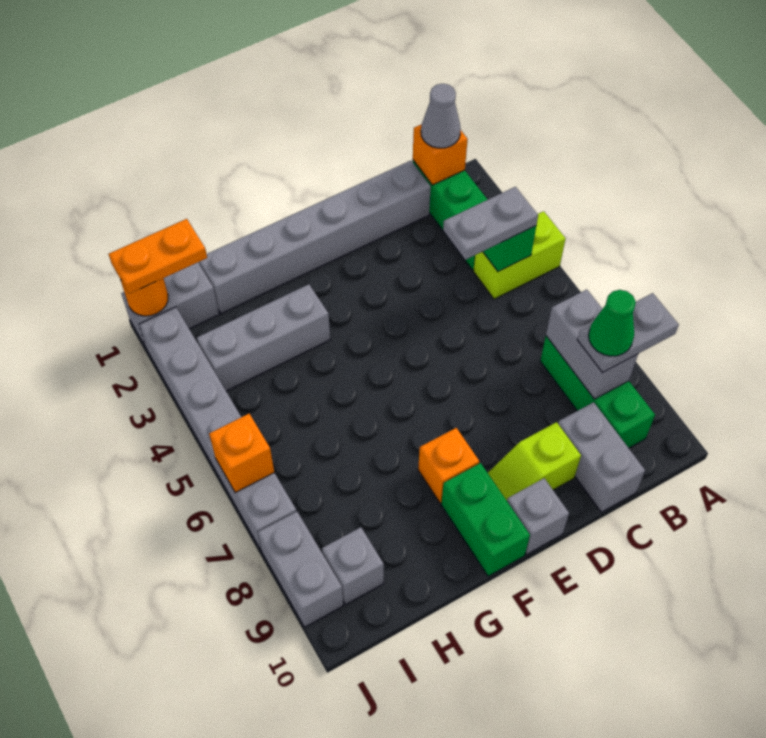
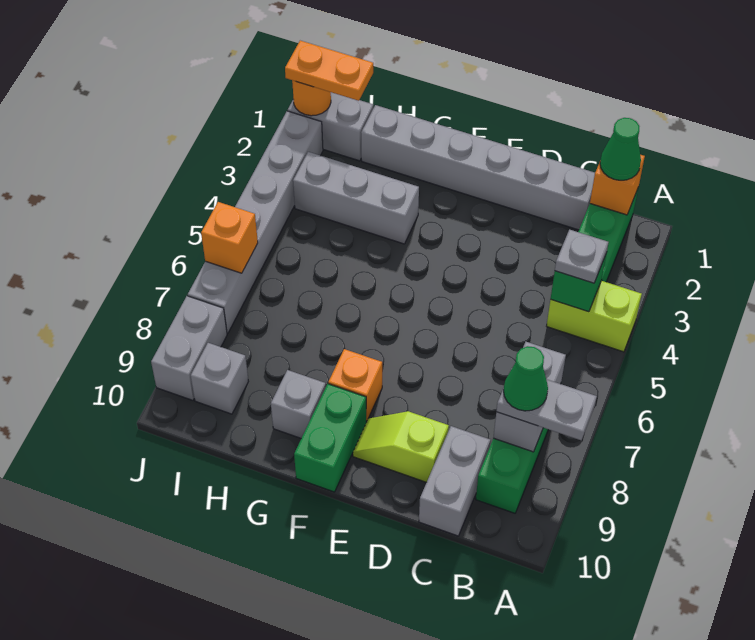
grey 1x1 cone [421,84,461,148] -> green 1x1 cone [600,118,641,180]
grey 1x2 plate [443,187,538,260] -> grey 1x1 plate [555,230,609,283]
grey 1x1 brick [507,478,569,554] -> grey 1x1 brick moved to [271,370,326,438]

